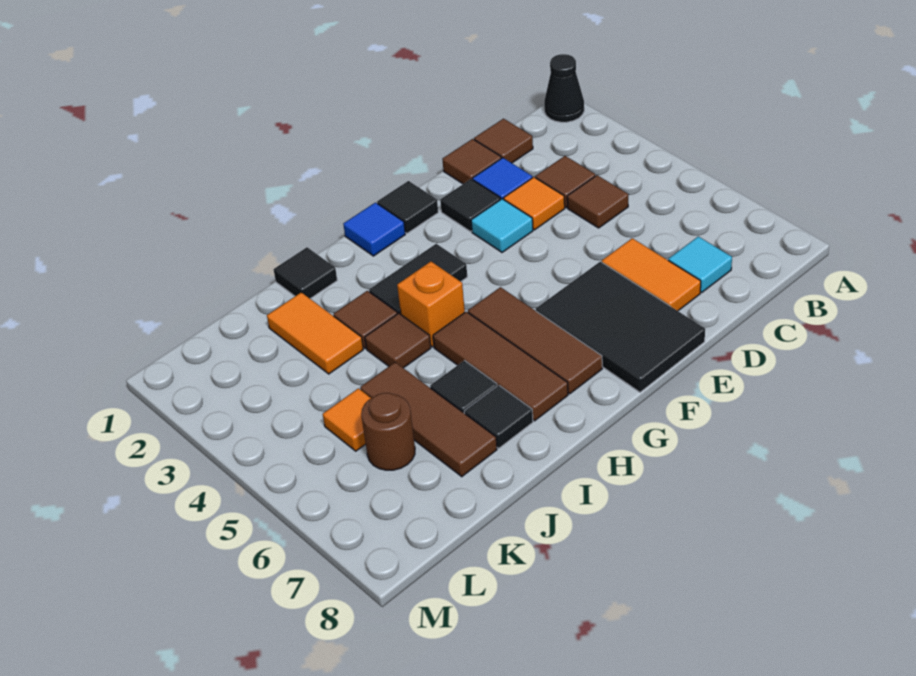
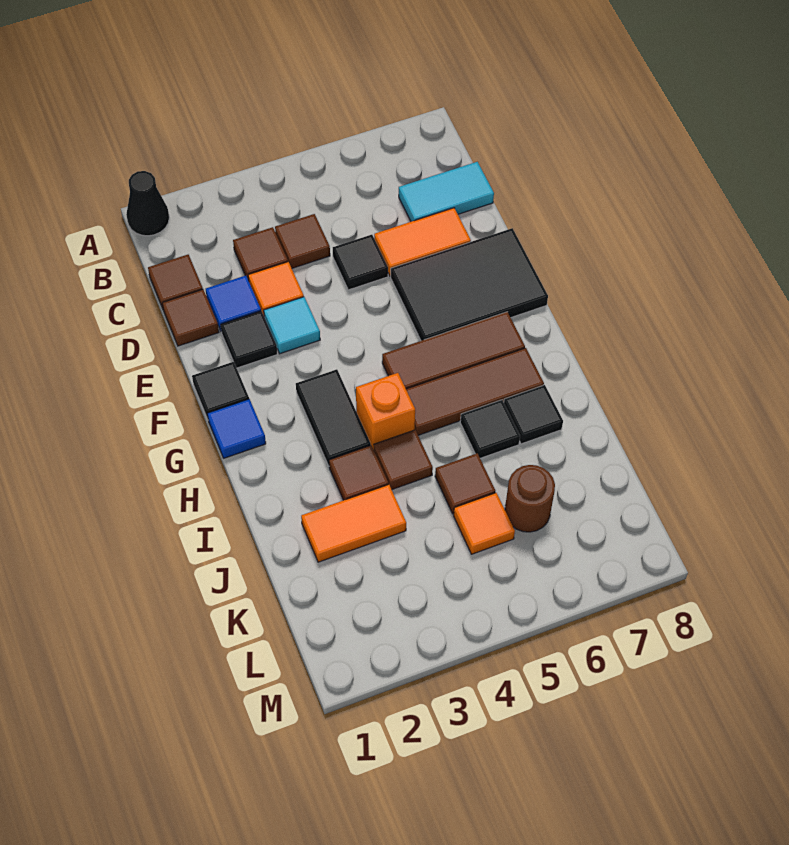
cyan 1x1 tile [668,236,732,292] -> cyan 1x2 tile [399,162,494,222]
black 1x1 tile [274,247,337,299] -> black 1x1 tile moved to [333,235,388,290]
brown 1x3 tile [360,362,497,477] -> brown 1x1 tile [435,453,495,514]

